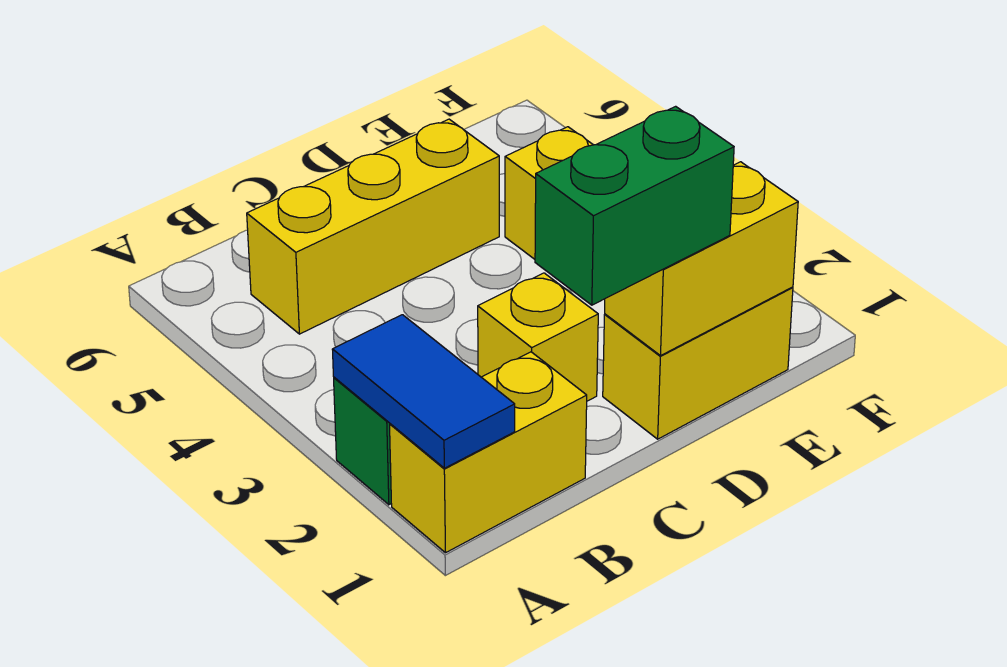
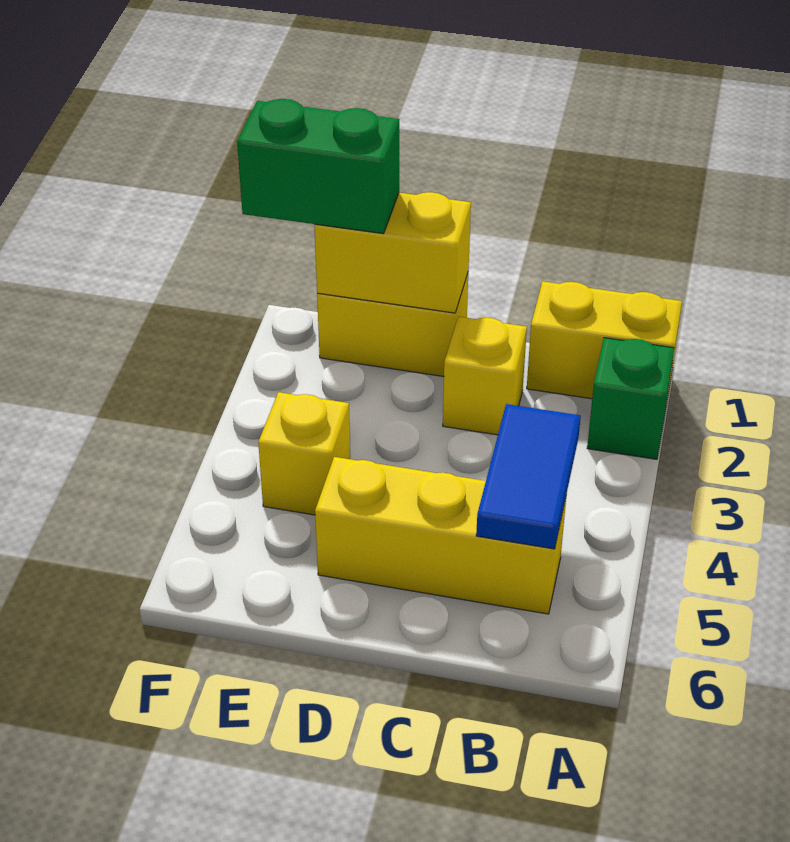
blue 1x2 tile [332,315,515,468] -> blue 1x2 tile moved to [476,404,581,549]
green 1x2 brick [535,106,734,305] -> green 1x2 brick moved to [237,99,399,234]

